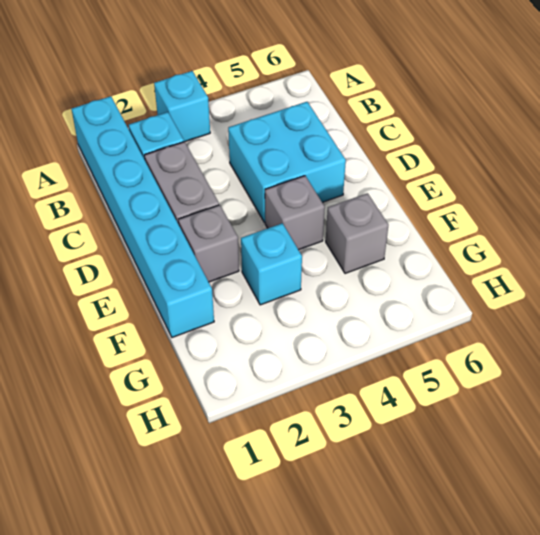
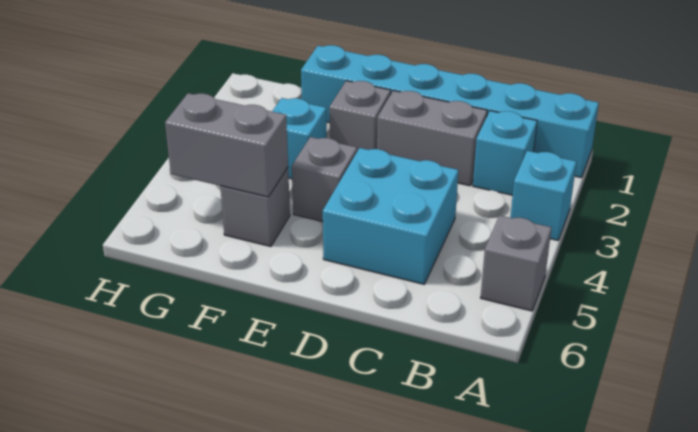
none -> grey 1x1 brick [481,215,551,311]
none -> grey 1x2 brick [165,93,288,197]

